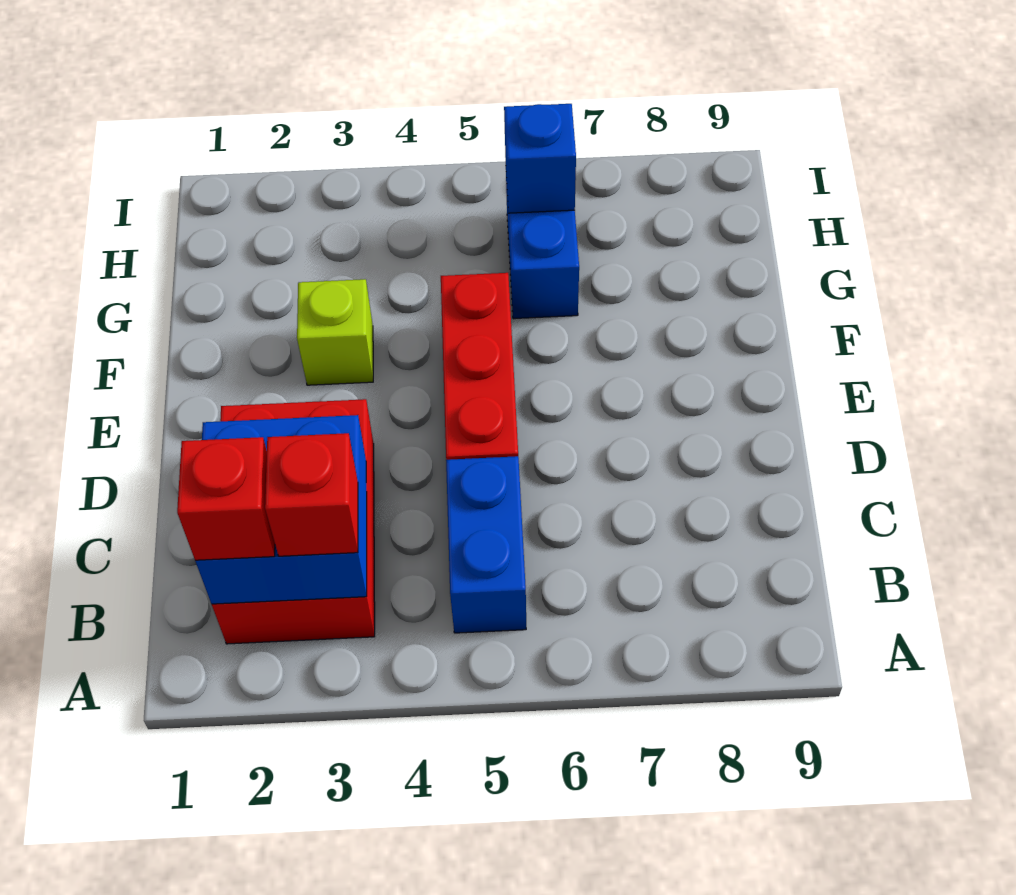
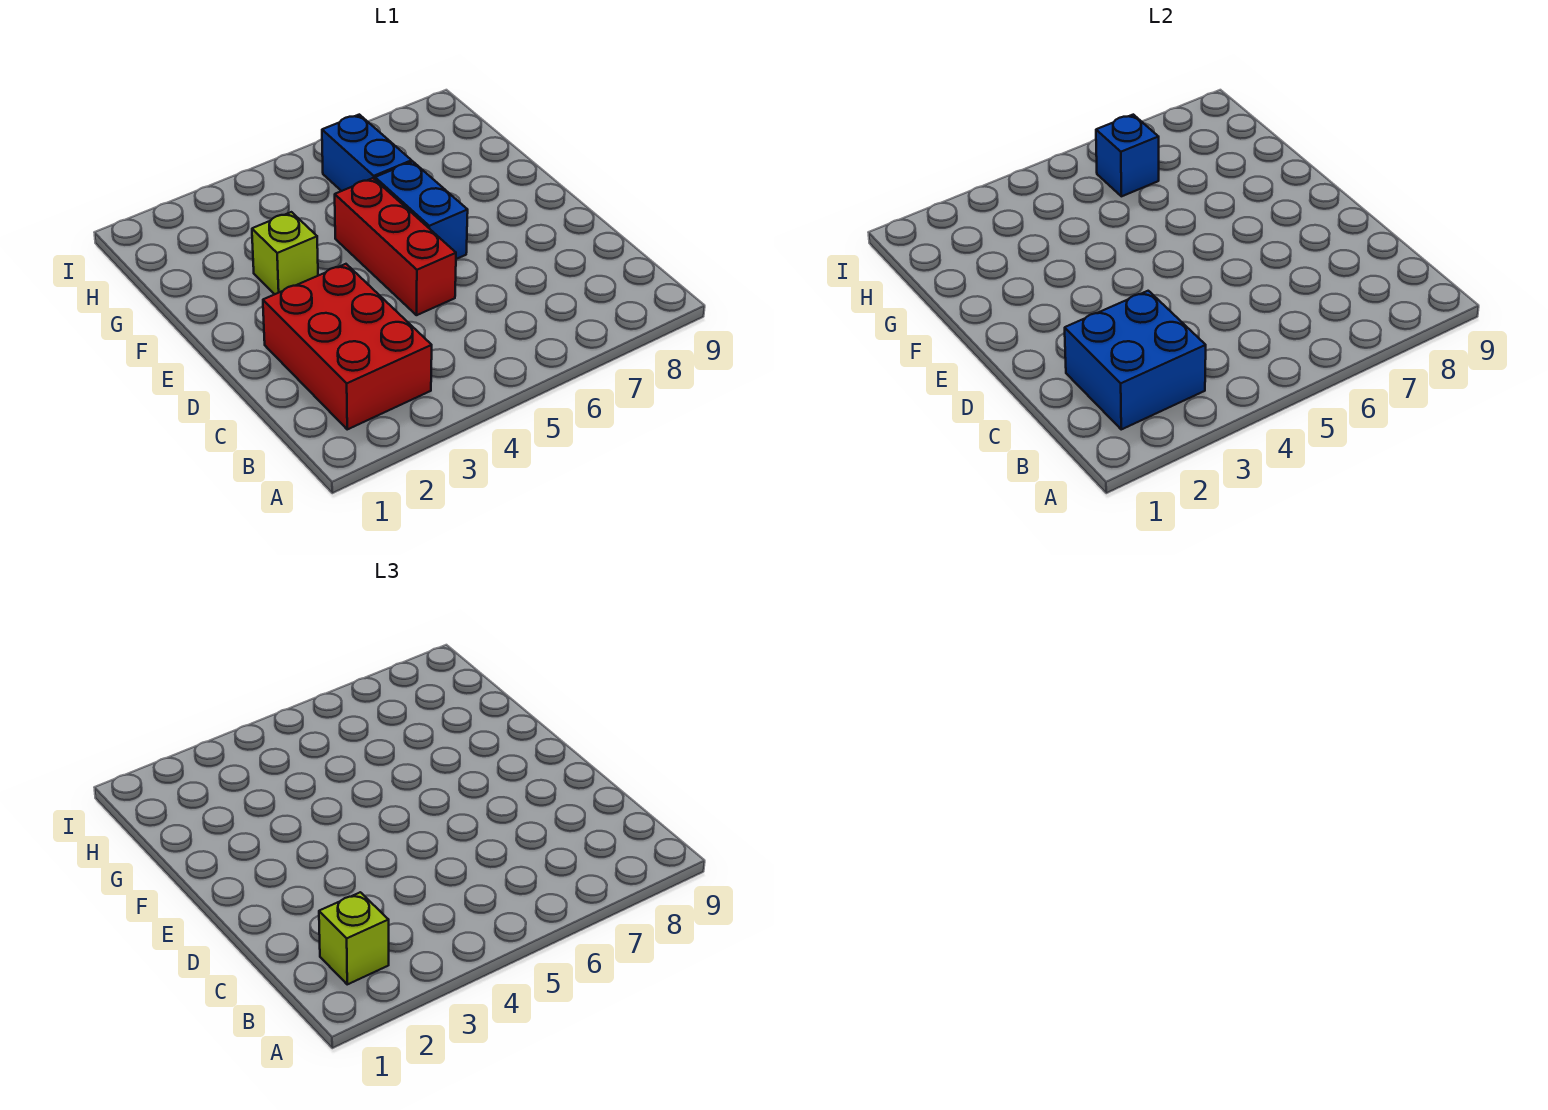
red 1x1 brick [177,437,275,561] -> lime 1x1 brick [319,892,389,984]
red 1x1 brick [265,433,358,556] -> none
blue 1x2 brick [446,456,526,633] -> blue 1x2 brick moved to [375,162,468,259]

